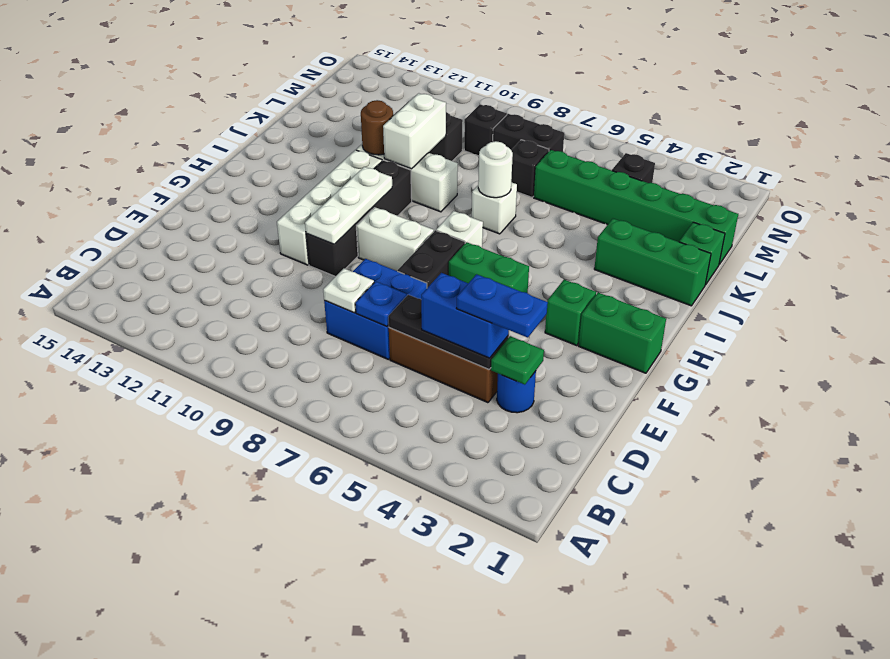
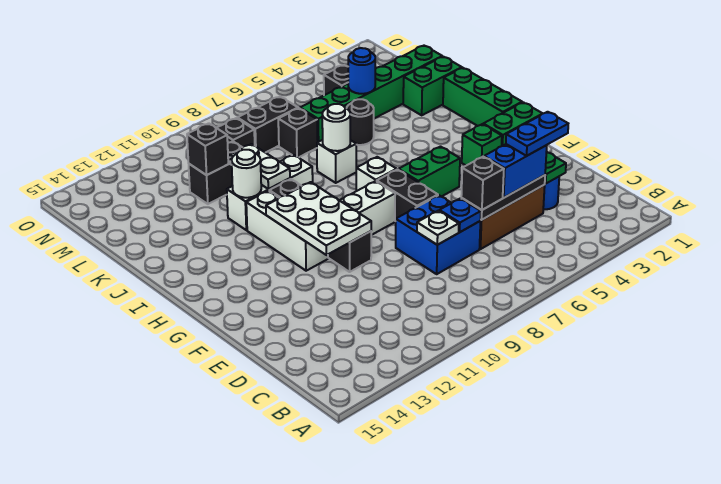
none -> black 1x1 brick [461,157,504,210]
white 1x3 plate [305,167,392,244] -> white 2x3 plate [266,182,371,255]
white 1x4 brick [277,150,382,265] -> white 1x3 brick [246,191,328,271]
green 1x3 brick [594,219,711,306] -> green 1x3 brick turned to [443,68,522,126]
white 1x2 brick [383,93,446,169] -> white 1x2 plate [230,144,290,189]
brown 1x1 round brick [361,100,393,155] -> white 1x1 round brick [232,150,261,198]
green 1x1 brick [679,222,725,285] -> green 1x2 brick [403,57,462,115]
none -> black 1x1 round brick [347,99,374,145]
none -> blue 1x1 round brick [348,48,375,94]
none -> black 1x1 brick [187,123,228,175]

